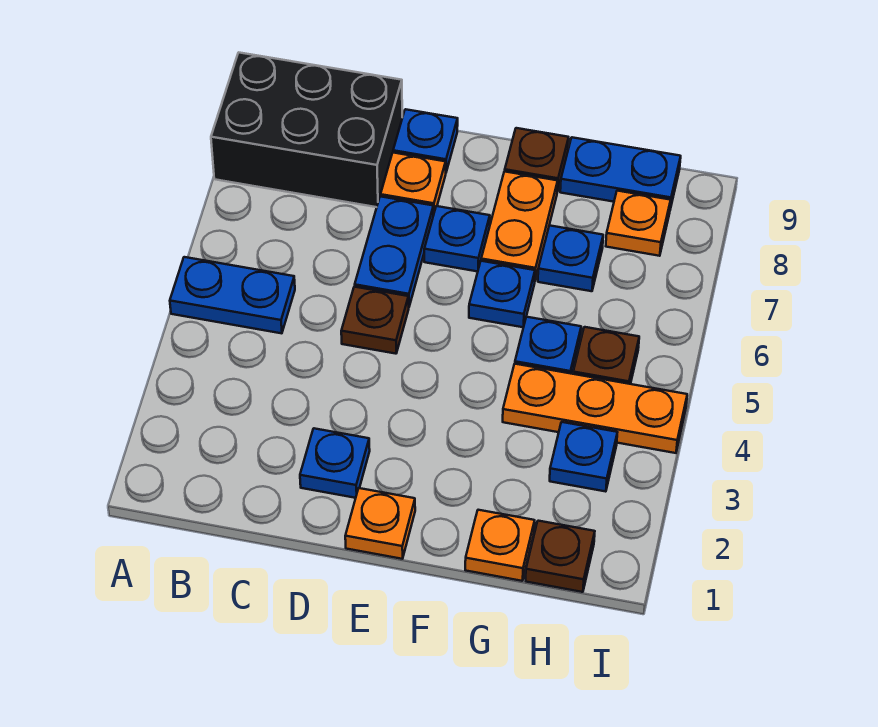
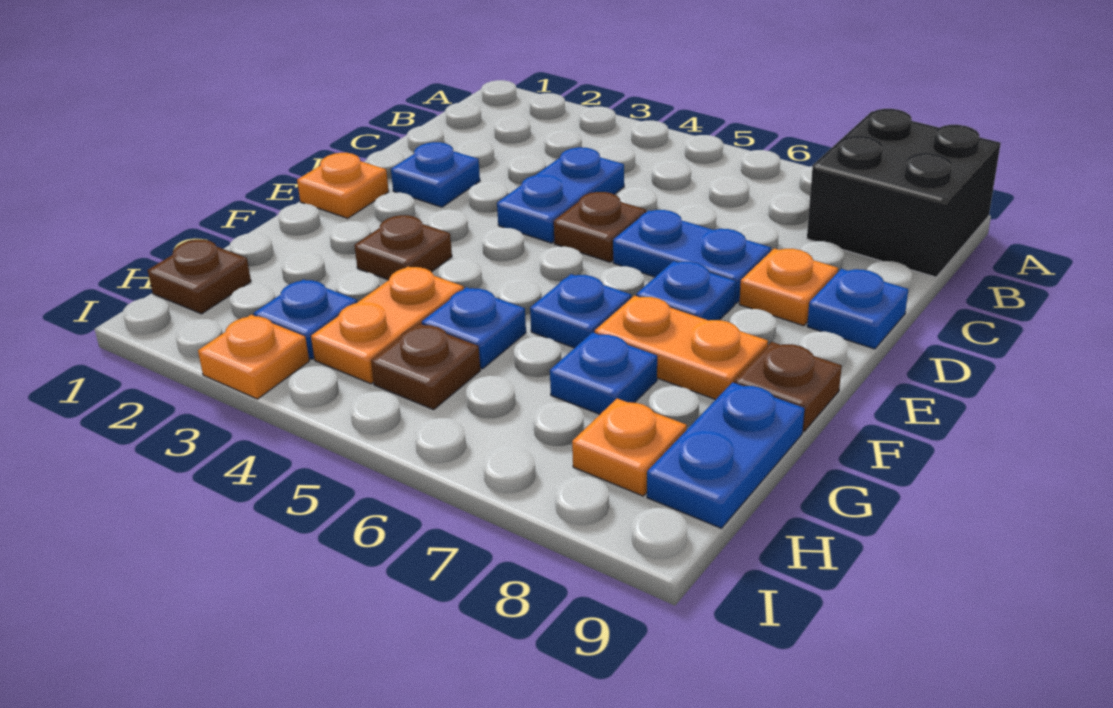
blue 1x2 plate [170,257,295,333] -> blue 1x2 plate moved to [497,147,624,243]
black 2x3 brick [211,53,402,207] -> black 2x2 brick [807,109,1001,277]
none -> brown 1x1 plate [354,215,452,280]
orange 1x1 plate [465,510,535,581] -> orange 1x1 plate moved to [198,315,309,399]
orange 1x3 plate [503,364,687,453] -> orange 1x2 plate [311,267,464,384]

